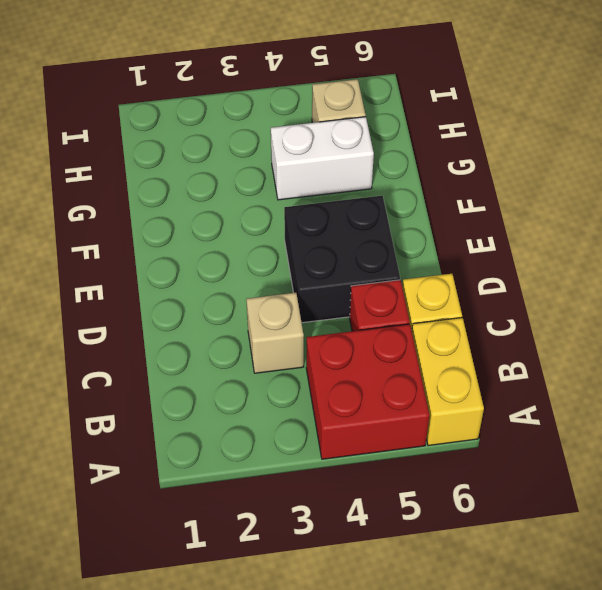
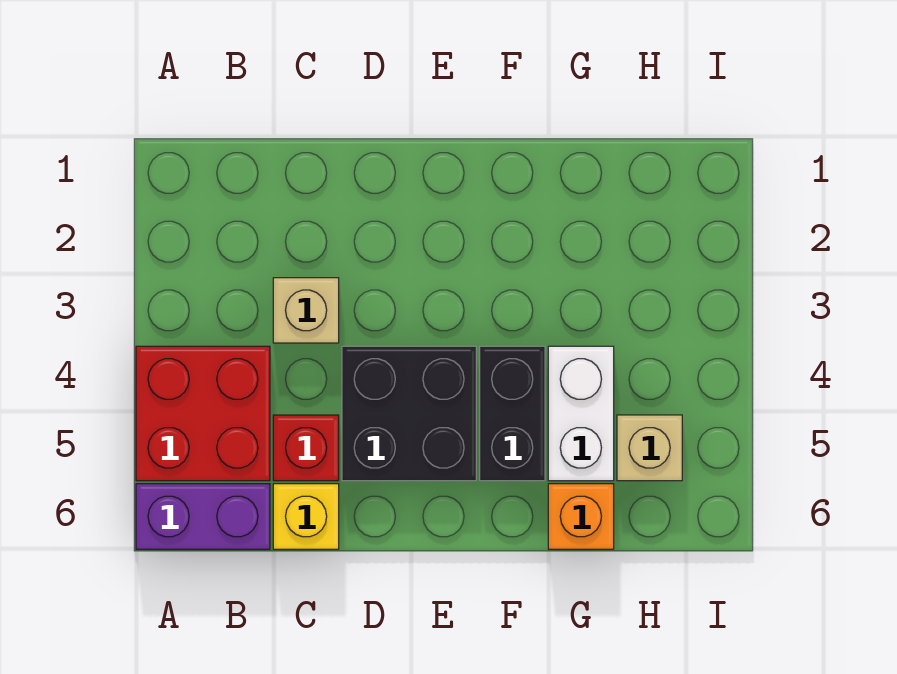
yellow 1x2 brick [412,318,484,446] -> purple 1x2 brick [136,484,270,549]
none -> black 1x2 brick [480,346,545,481]
none -> orange 1x1 brick [548,484,614,549]

